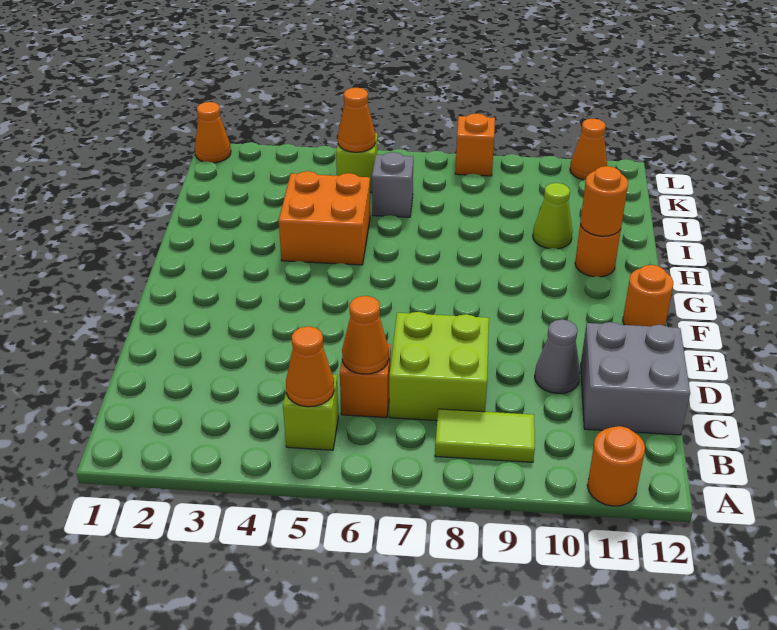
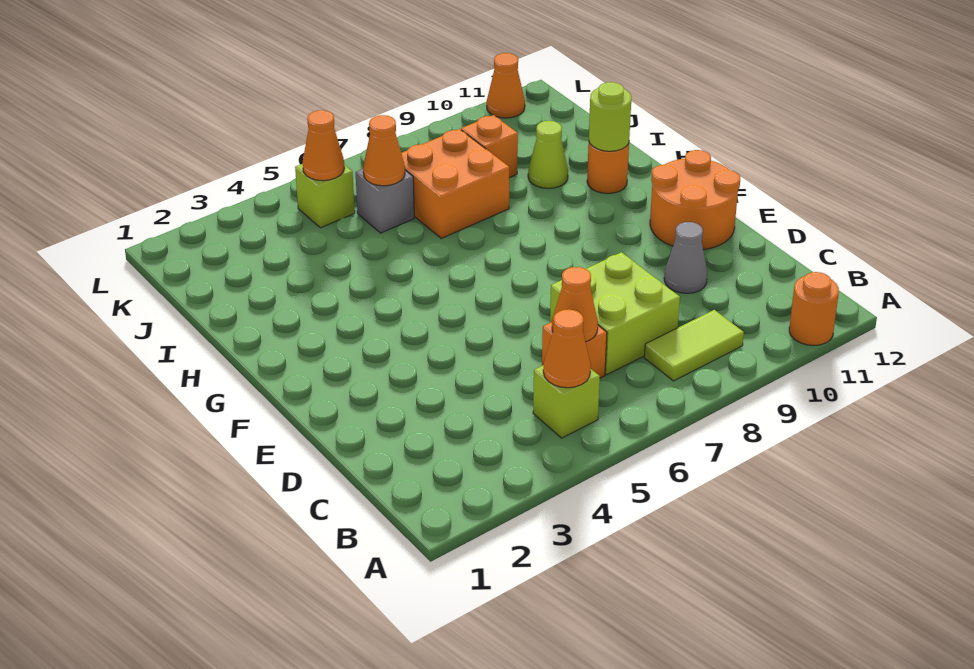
grey 2x2 brick [581,322,690,435] -> none
orange 1x1 round brick [623,265,673,326] -> orange 2x2 round brick [650,150,740,249]
orange 2x2 brick [279,171,370,265] -> orange 2x2 brick moved to [401,129,509,238]
orange 1x1 round brick [580,166,628,236] -> lime 1x1 round brick [589,82,631,151]
orange 1x1 cone [195,102,231,163] -> orange 1x1 cone moved to [363,115,405,186]
orange 1x1 brick [455,113,495,176] -> orange 1x1 brick moved to [461,115,518,178]

